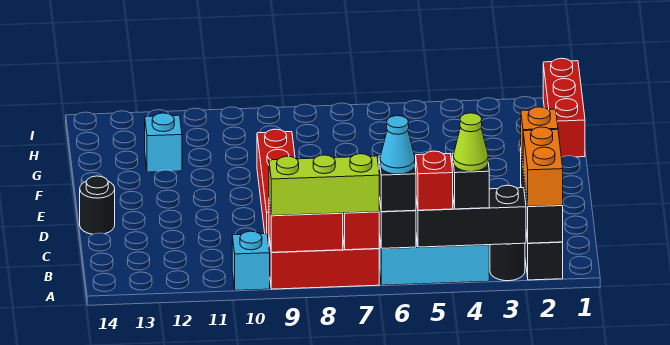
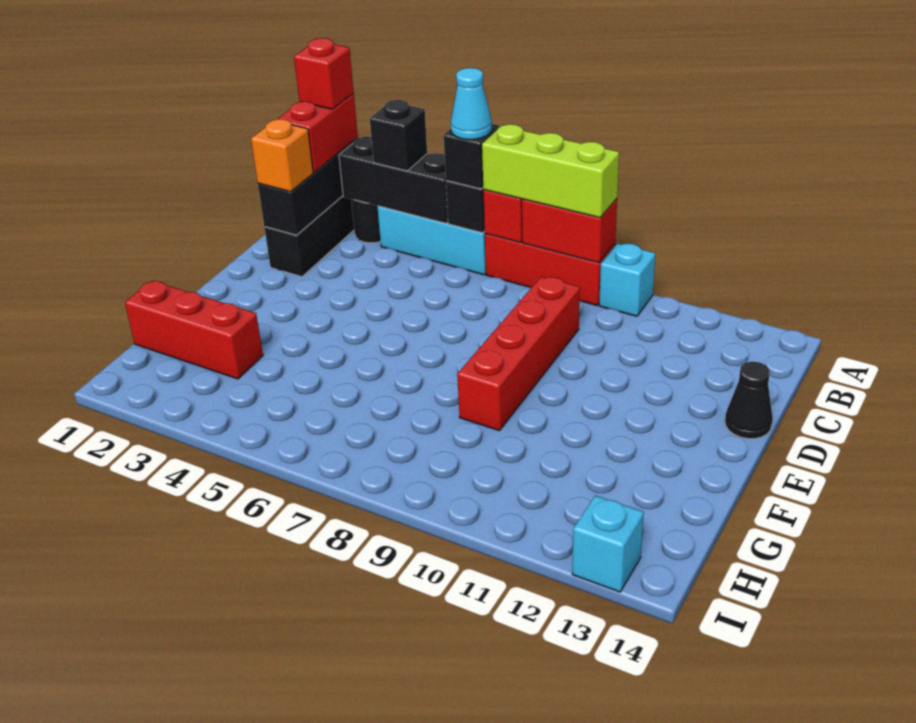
orange 1x2 brick [523,127,563,206] -> red 1x2 brick [277,94,358,172]
lime 1x1 cone [453,113,488,172] -> none
red 1x1 brick [416,151,453,210] -> red 1x1 brick moved to [294,38,354,109]
black 1x1 round brick [80,176,115,234] -> black 1x1 cone [725,362,773,439]
red 1x3 brick [543,58,585,157] -> red 1x3 brick turned to [125,281,263,379]
cyan 1x1 brick [145,113,182,172] -> cyan 1x1 brick moved to [572,495,644,592]

